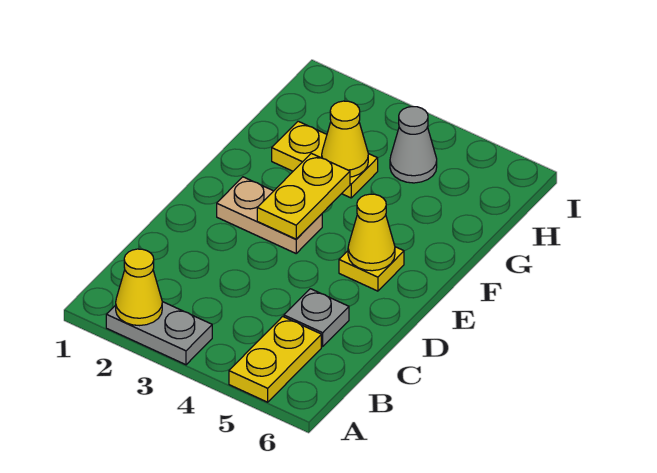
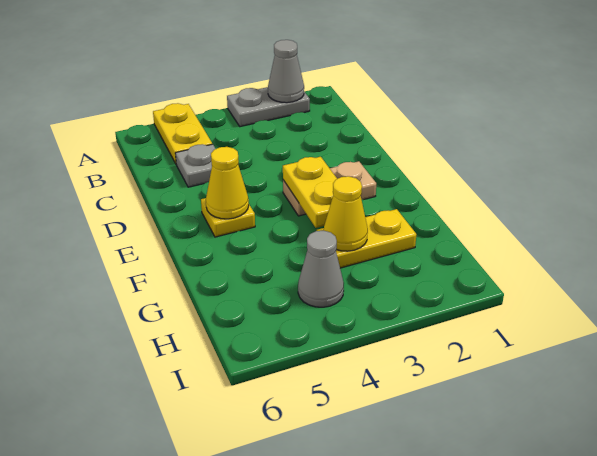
yellow 1x1 cone [116,249,162,326] -> grey 1x1 cone [268,40,304,103]

